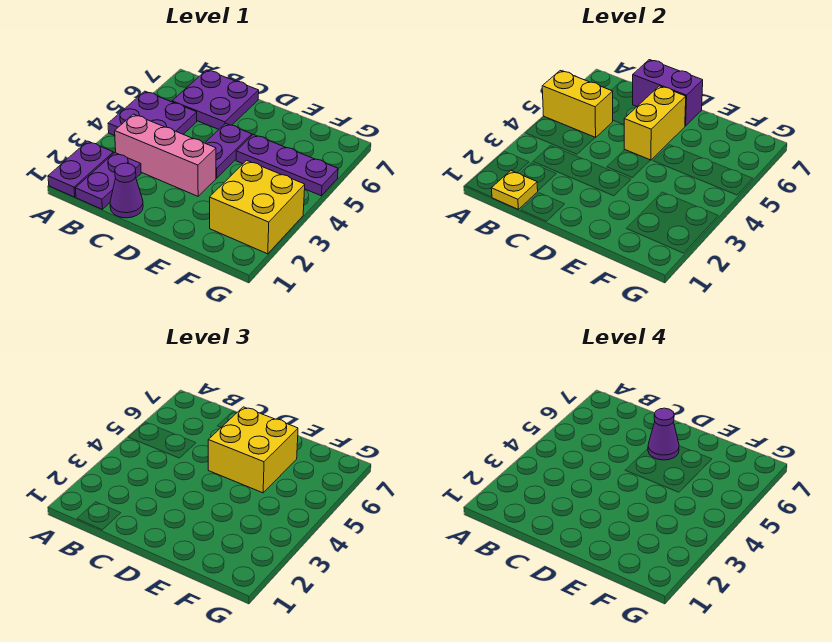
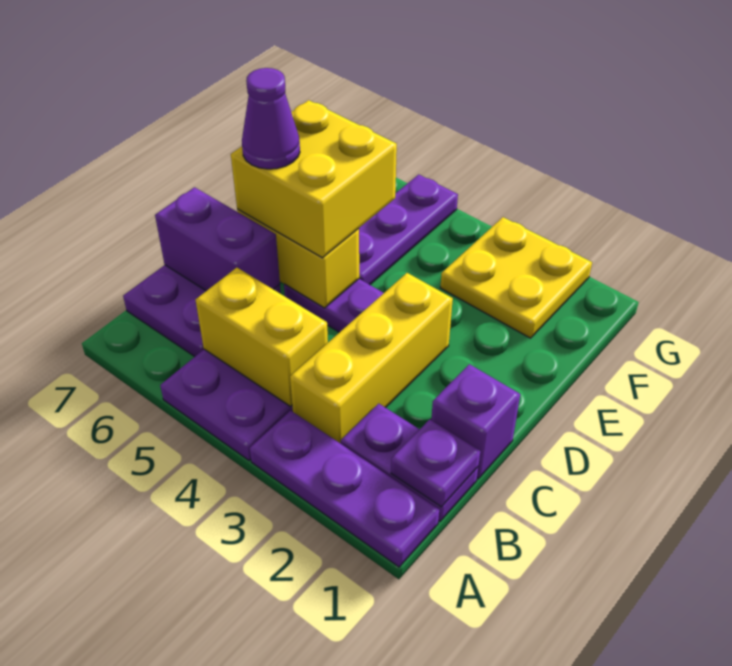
purple 1x2 plate [48,141,113,197] -> purple 1x3 plate [250,411,439,567]
yellow 1x2 brick [542,71,613,138] -> yellow 1x2 brick turned to [196,268,328,406]
yellow 1x1 plate [491,170,538,209] -> purple 1x1 plate [391,419,480,507]
pink 1x3 brick [115,114,216,196] -> yellow 1x3 brick [290,273,453,444]
purple 1x1 cone [110,163,143,218] -> purple 1x1 brick [431,364,520,479]
purple 1x2 brick [633,60,703,126] -> purple 1x2 brick turned to [155,187,280,291]
yellow 2x2 brick [210,160,305,254] -> yellow 2x2 plate [440,217,592,338]

